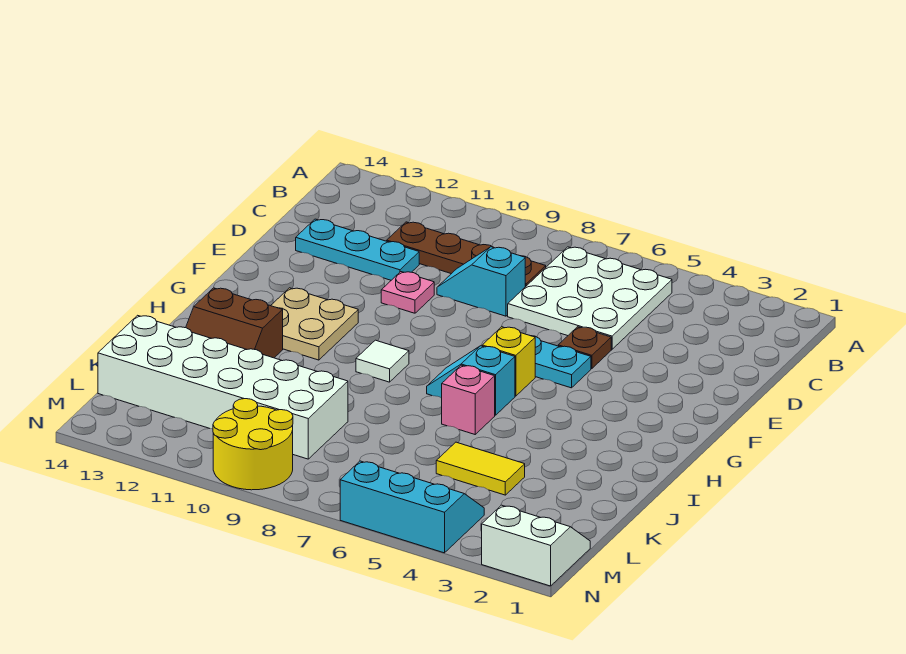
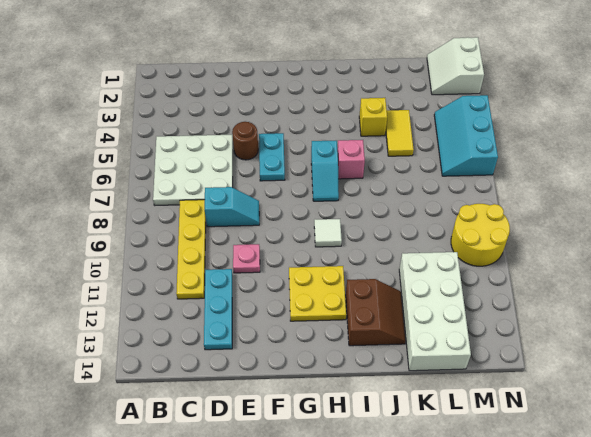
brown 1x4 plate [387,222,546,287] -> yellow 1x4 plate [176,200,206,299]
cyan 1x2 slope [437,247,525,316] -> cyan 1x2 slope turned to [205,187,259,227]
brown 1x1 plate [558,327,611,369] -> brown 1x1 round brick [232,122,258,160]
yellow 1x1 brick [482,327,535,396] -> yellow 1x1 brick moved to [359,98,387,136]
tan 2x2 plate [271,288,358,360] -> yellow 2x2 plate [289,266,346,321]
white 2x6 brick [98,315,348,459] -> white 2x4 brick [399,252,471,371]

